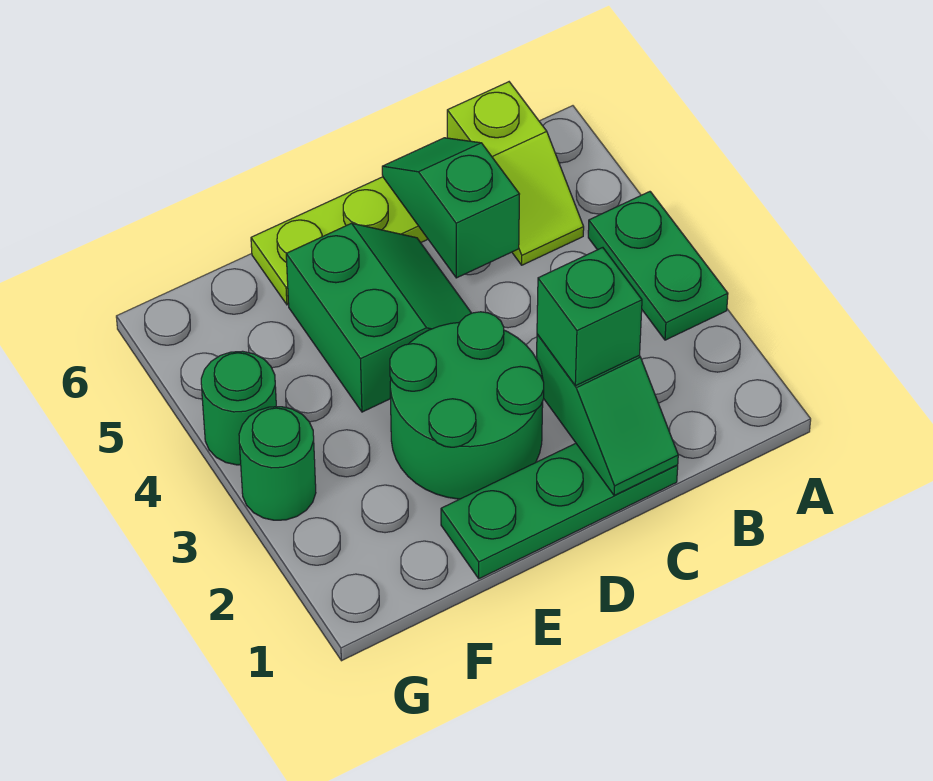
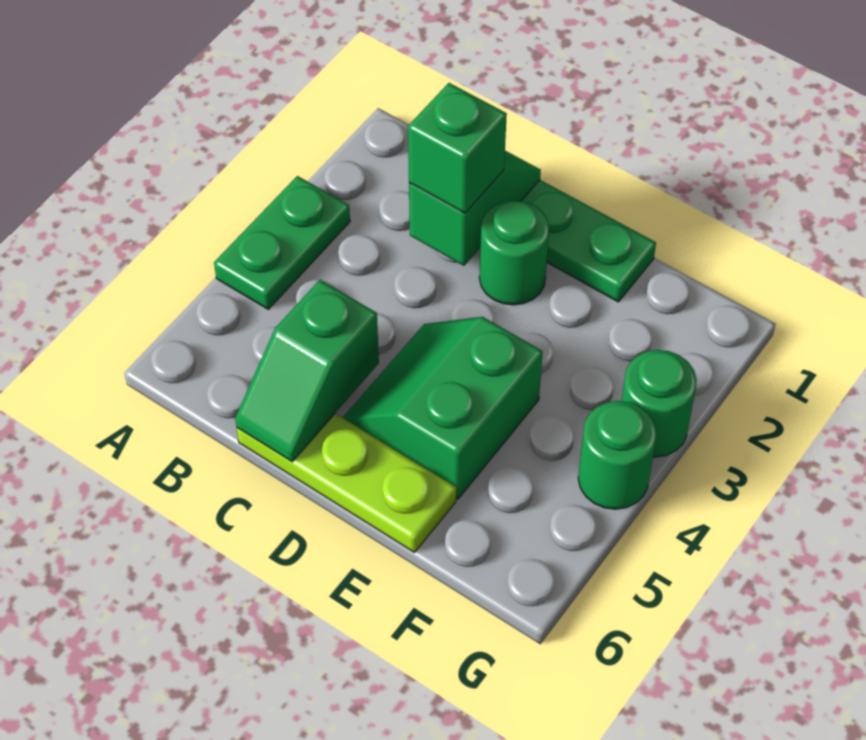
lime 1x2 slope [447,82,584,265] -> none
green 2x2 round brick [390,312,544,499] -> green 1x1 round brick [479,201,549,305]

